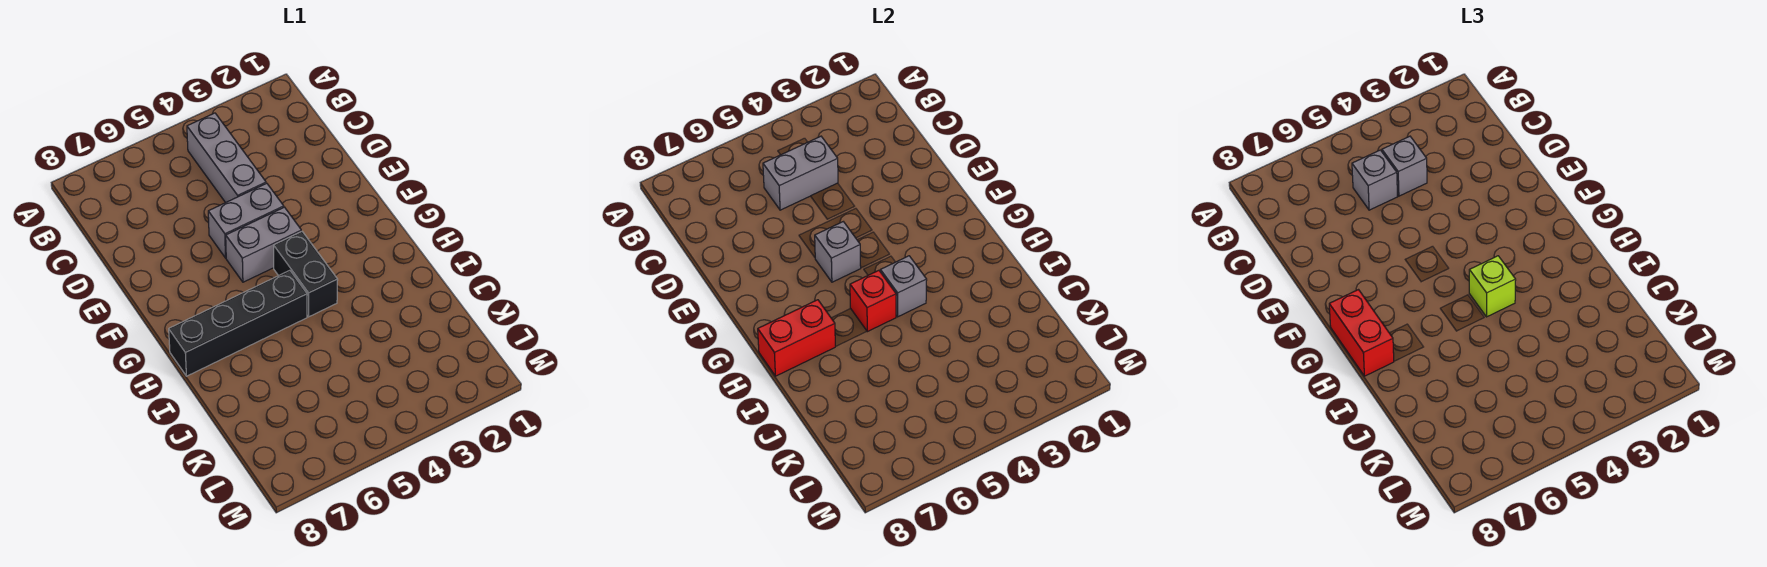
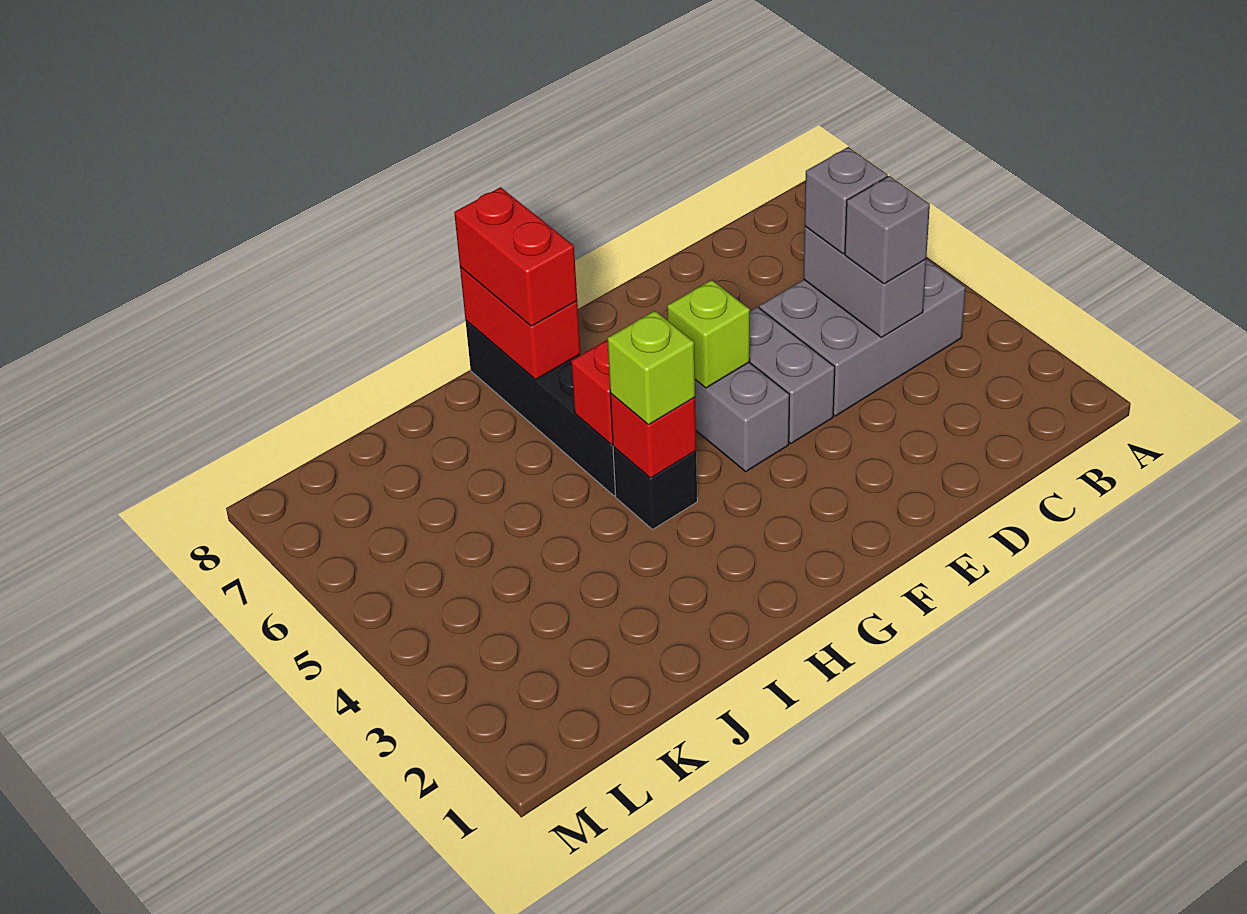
grey 1x3 brick [187,113,266,203] -> grey 2x3 brick [759,259,966,416]
grey 1x1 brick [815,222,861,282] -> lime 1x1 brick [667,280,750,388]
black 1x2 brick [274,231,338,317] -> black 1x1 brick [613,447,697,529]
red 1x2 brick [1329,290,1394,376] -> red 1x2 brick turned to [454,187,577,326]
grey 1x1 brick [880,256,927,317] -> red 1x1 brick [610,394,696,478]

